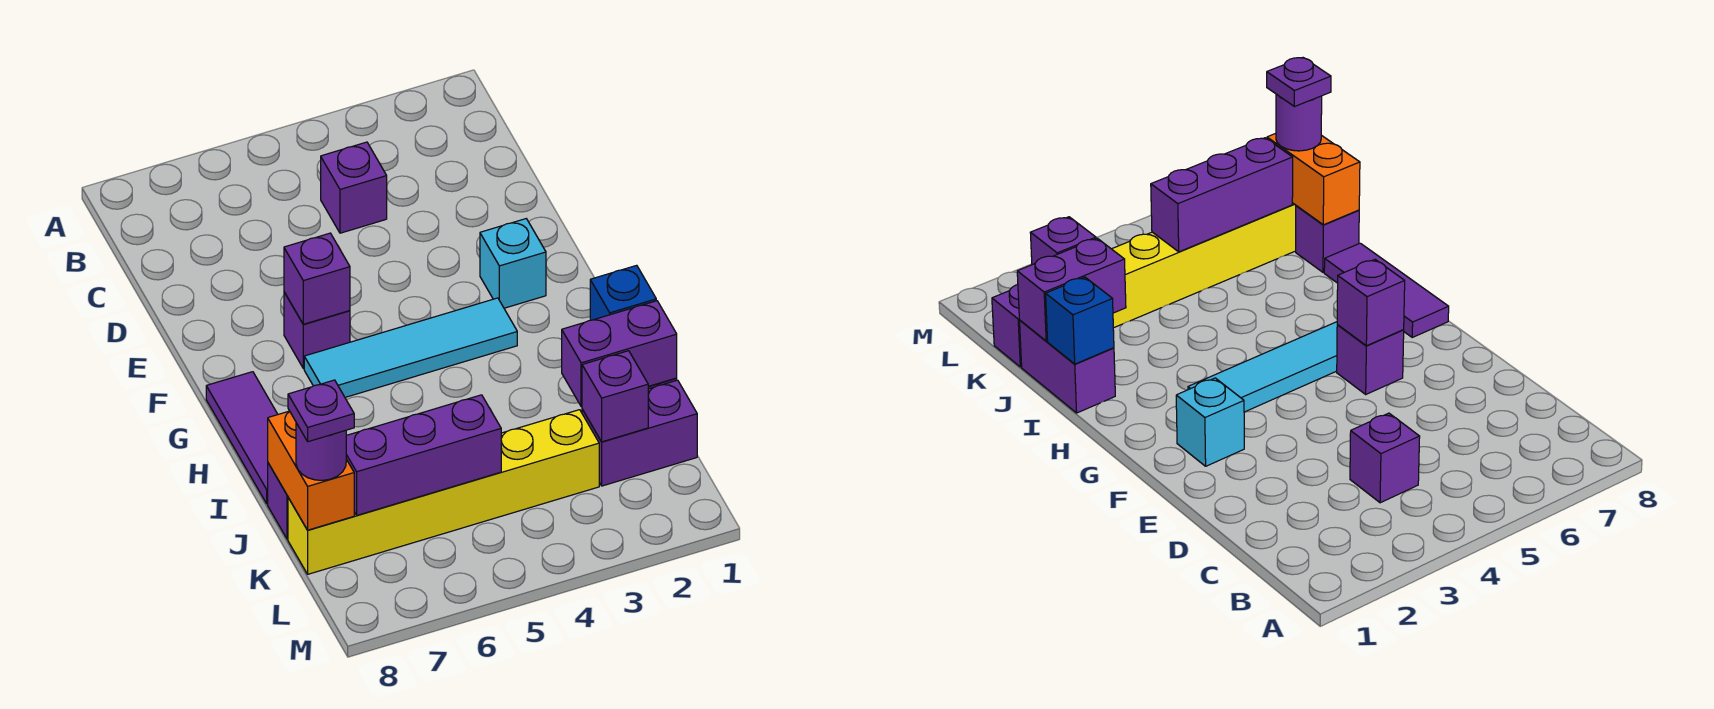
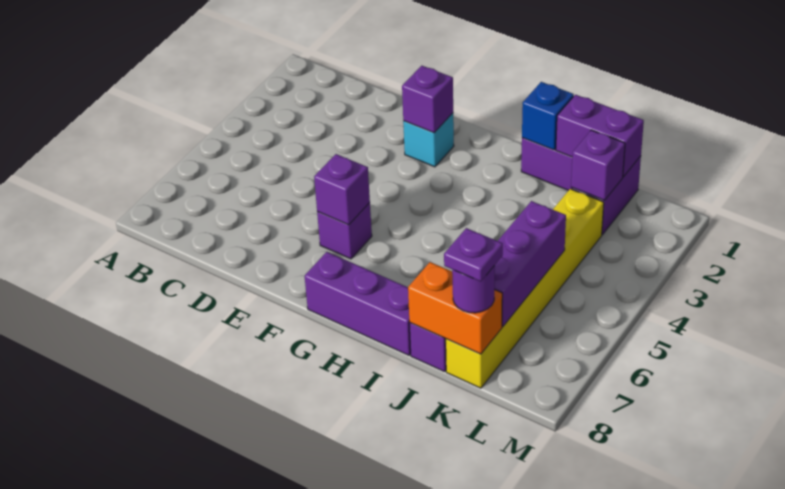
purple 1x1 brick [321,142,387,233] -> purple 1x1 brick moved to [402,66,453,133]
cyan 1x4 tile [304,298,517,397] -> none
purple 1x3 tile [206,372,278,504] -> purple 1x3 brick [305,252,411,355]
purple 1x2 brick [562,301,677,407] -> purple 1x2 brick turned to [556,95,644,177]

